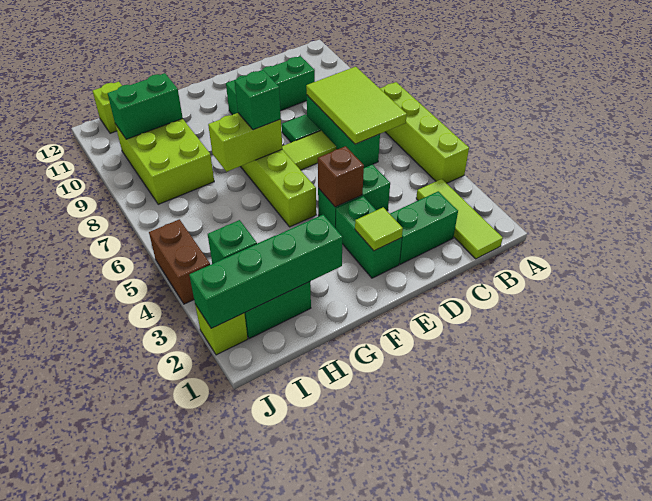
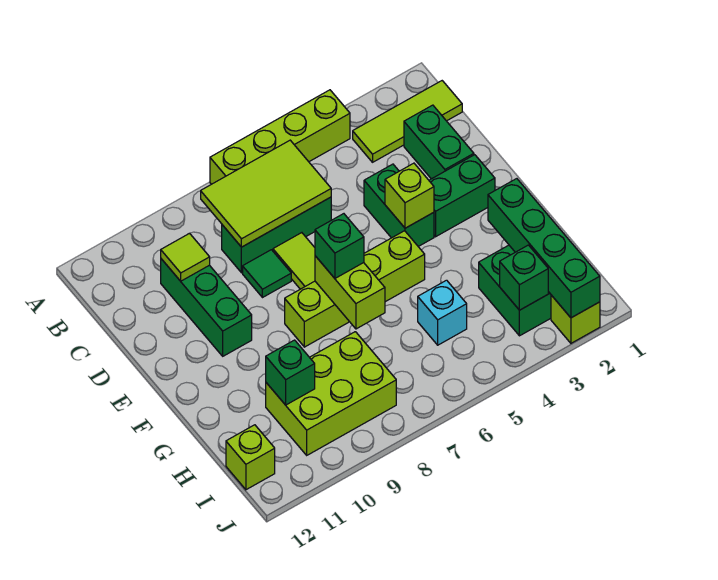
lime 1x1 tile [355,207,403,251] -> lime 1x1 tile moved to [161,233,210,281]
brown 1x1 brick [318,146,364,207] -> lime 1x1 brick [385,163,434,228]
none -> cyan 1x1 brick [418,280,467,345]
green 1x2 brick [107,73,183,139] -> green 1x1 brick [266,340,315,405]
brown 1x2 brick [149,219,210,304] -> none

